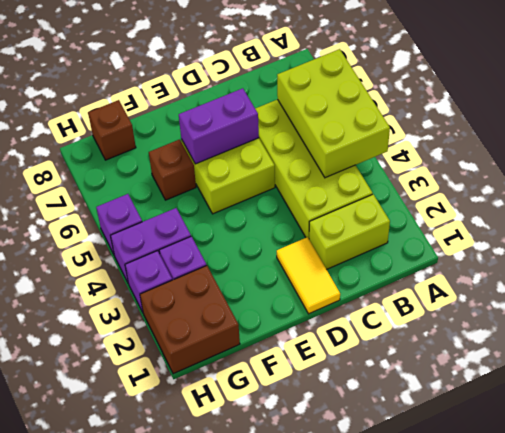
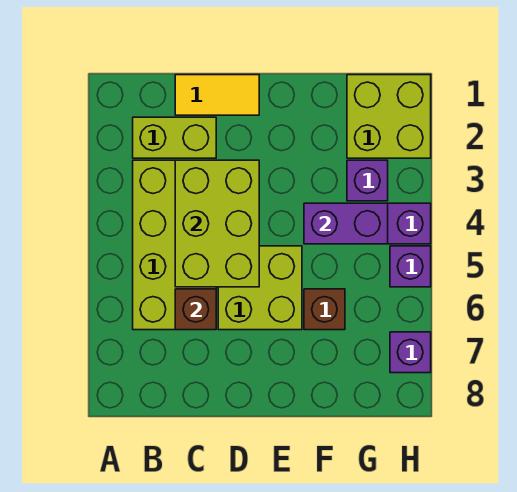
lime 2x3 brick [277,49,390,178] -> lime 2x3 brick moved to [175,160,259,287]
yellow 1x2 tile [277,237,340,314] -> yellow 1x2 tile turned to [175,75,259,115]
purple 1x2 brick [179,88,259,164] -> purple 1x2 brick moved to [304,203,388,244]
brown 2x2 brick [140,265,240,374] -> lime 2x2 brick [347,75,431,158]
brown 1x1 brick [88,100,136,160] -> brown 1x1 brick moved to [175,289,216,330]
purple 1x1 brick [125,251,172,312] -> purple 1x1 brick moved to [390,332,431,373]

